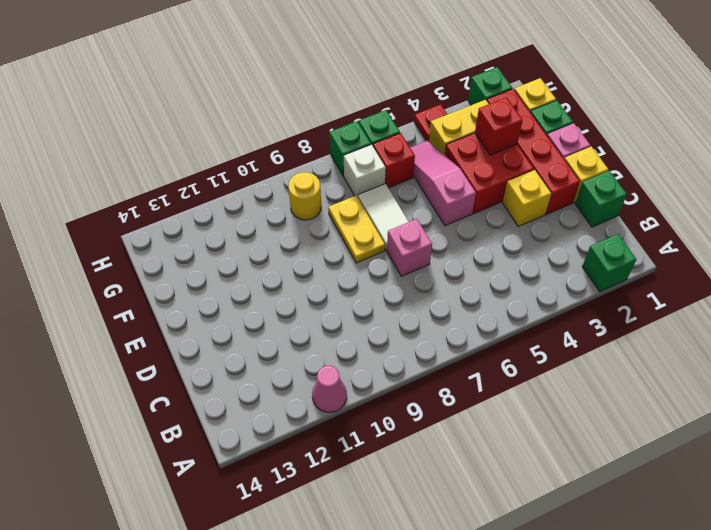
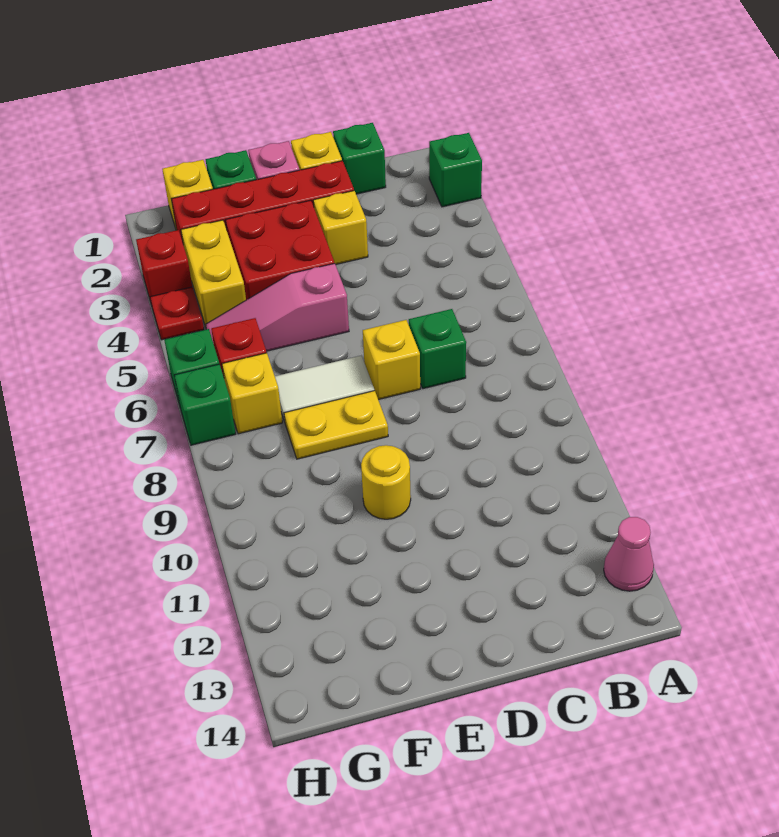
pink 1x1 cone [312,366,347,412] -> pink 1x1 cone moved to [604,517,654,591]
pink 1x1 brick [387,219,432,276] -> yellow 1x1 brick [363,320,420,400]
red 1x1 brick [475,97,523,155] -> red 1x1 brick moved to [136,230,192,302]
white 1x1 brick [344,145,386,197] -> yellow 1x1 brick [222,353,282,434]
yellow 1x1 round brick [288,172,321,220] -> yellow 1x1 round brick moved to [361,445,411,519]
green 1x1 brick [468,67,512,105] -> green 1x1 brick moved to [409,309,466,389]

